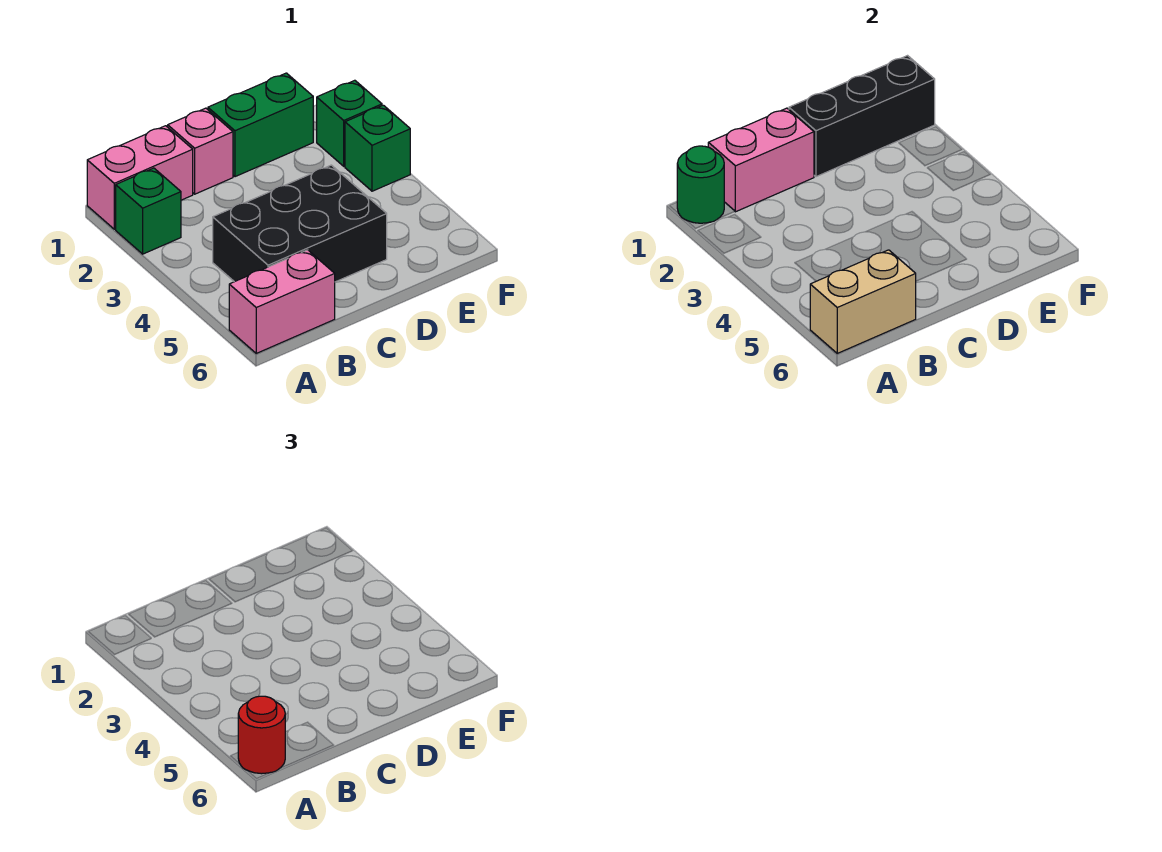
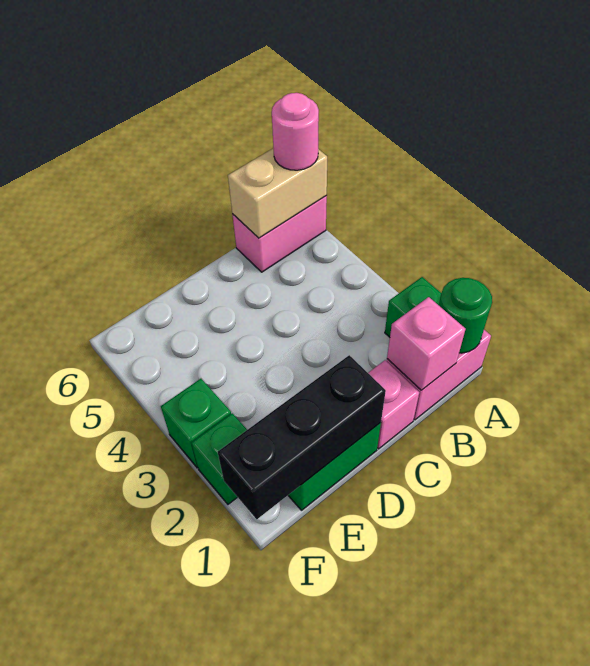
red 1x1 round brick [238,696,285,774] -> pink 1x1 round brick [272,93,319,170]
pink 1x2 brick [708,108,814,212] -> pink 1x1 brick [387,297,466,390]
black 2x3 brick [213,165,387,282] -> none

